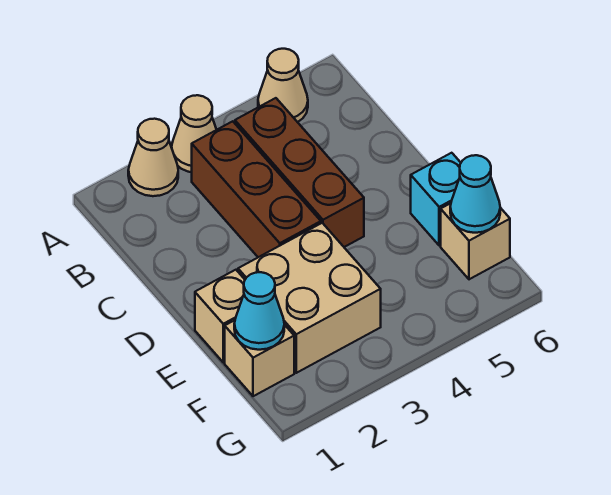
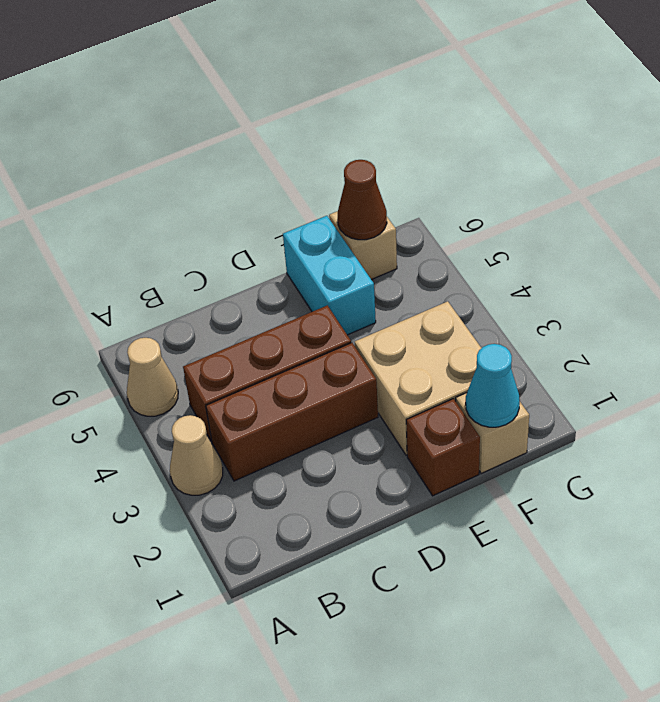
tan 1x1 cone [128,119,178,196] -> none
tan 1x1 brick [195,270,245,362] -> brown 1x1 brick [406,399,480,496]
cyan 1x1 brick [411,153,461,246] -> cyan 1x2 brick [283,216,376,335]
cyan 1x1 cone [450,155,500,233] -> brown 1x1 cone [338,160,387,240]

